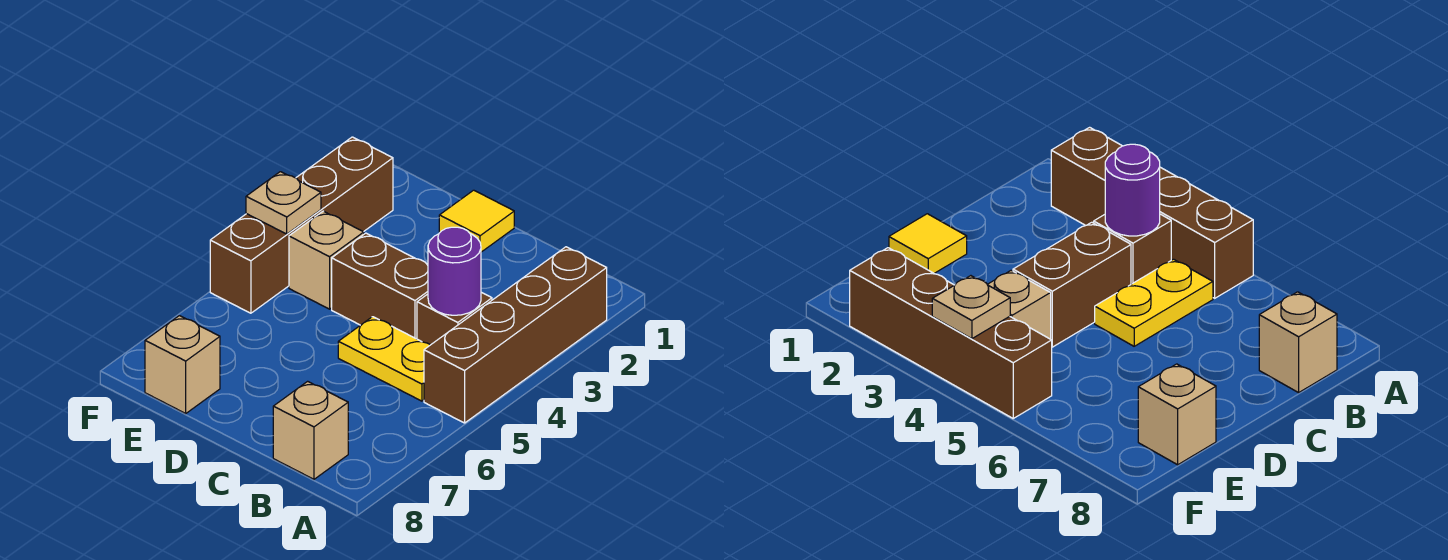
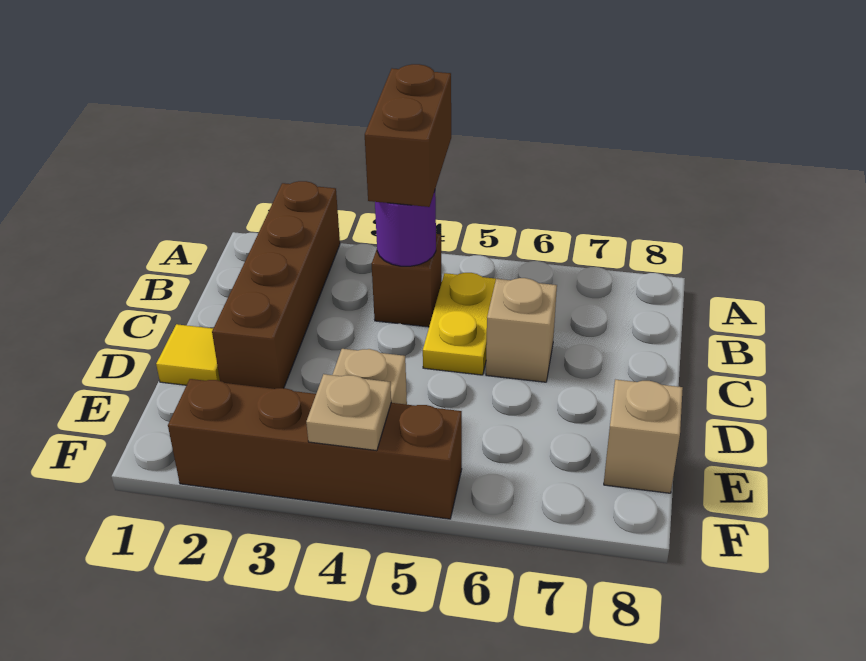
brown 1x4 brick [424,247,607,423] -> brown 1x4 brick turned to [212,181,340,389]
tan 1x1 brick [273,381,348,479] -> tan 1x1 brick moved to [486,278,557,382]
brown 1x2 brick [332,233,428,339] -> brown 1x2 brick moved to [365,64,451,207]

